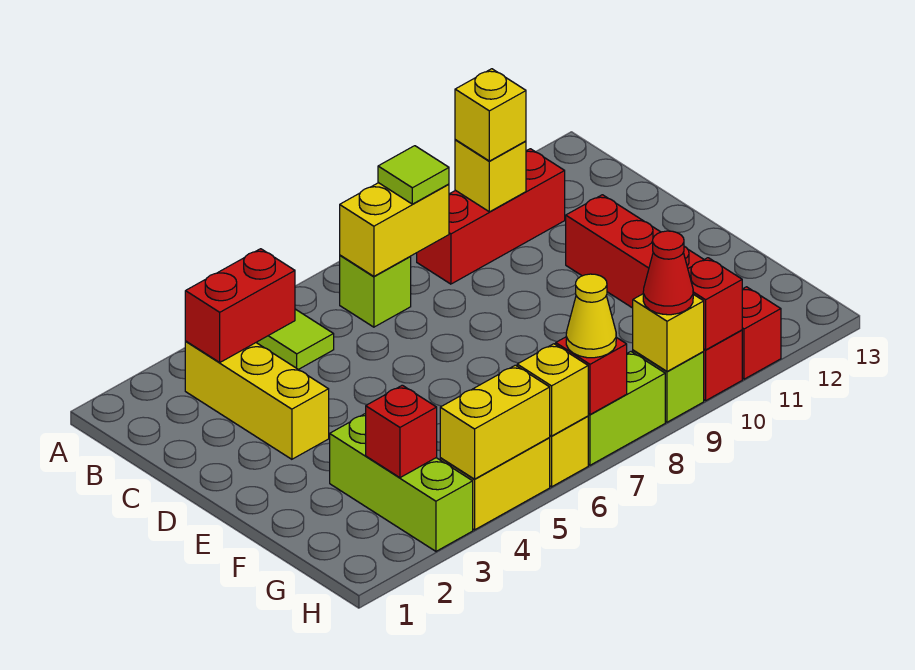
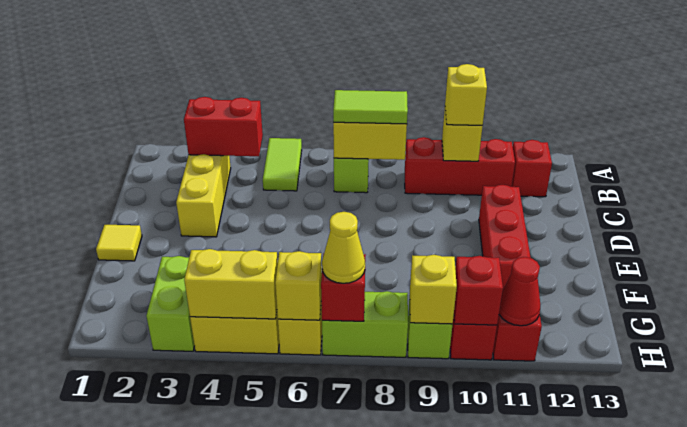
lime 1x1 tile [378,146,449,204] -> lime 1x2 tile [333,90,408,124]
none -> yellow 1x1 tile [96,225,142,261]
lime 1x3 brick [330,413,473,551] -> lime 1x2 brick [146,256,194,351]
red 1x1 brick [366,385,437,478] -> red 1x1 brick moved to [512,140,552,197]
red 1x1 cone [643,231,693,315] -> red 1x1 cone moved to [499,257,540,326]

